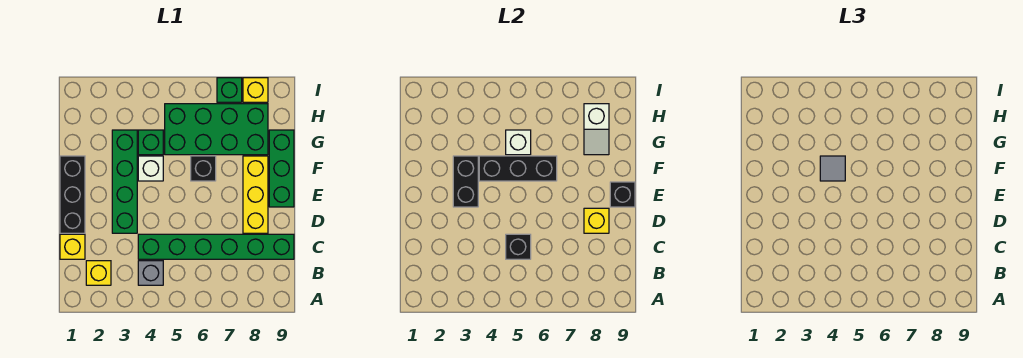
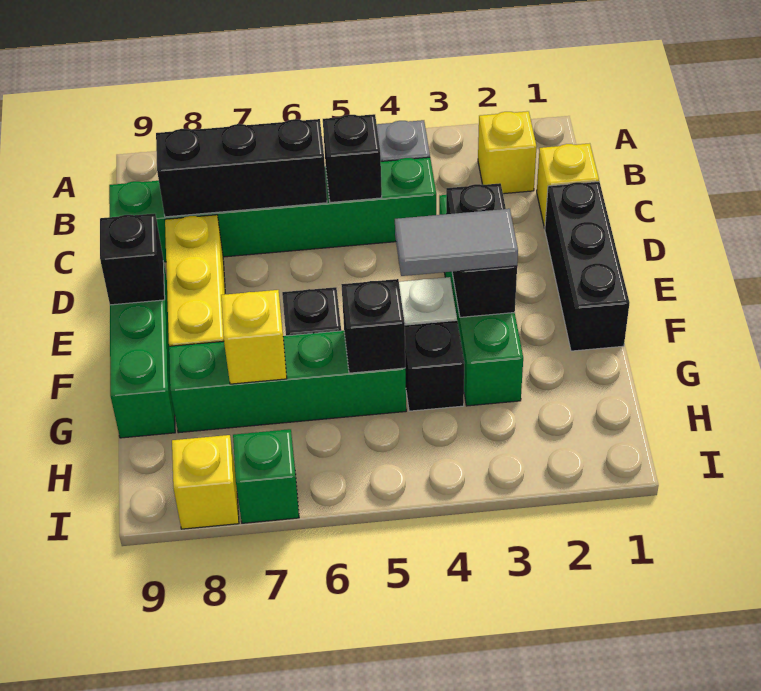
yellow 1x1 brick [584,208,609,233] -> yellow 1x1 brick moved to [221,290,287,384]
black 1x3 brick [479,156,557,181] -> black 1x3 brick moved to [156,119,327,217]
grey 1x1 tile [820,156,845,181] -> grey 1x2 tile [395,209,518,276]
green 1x1 brick [138,130,163,155] -> black 1x1 brick [405,320,465,411]
green 2x4 brick [165,104,268,155] -> green 1x4 brick [169,331,406,433]
white 1x1 brick [506,130,531,155] -> black 1x1 brick [341,279,405,373]
white 1x2 slope [584,104,609,155] -> none

